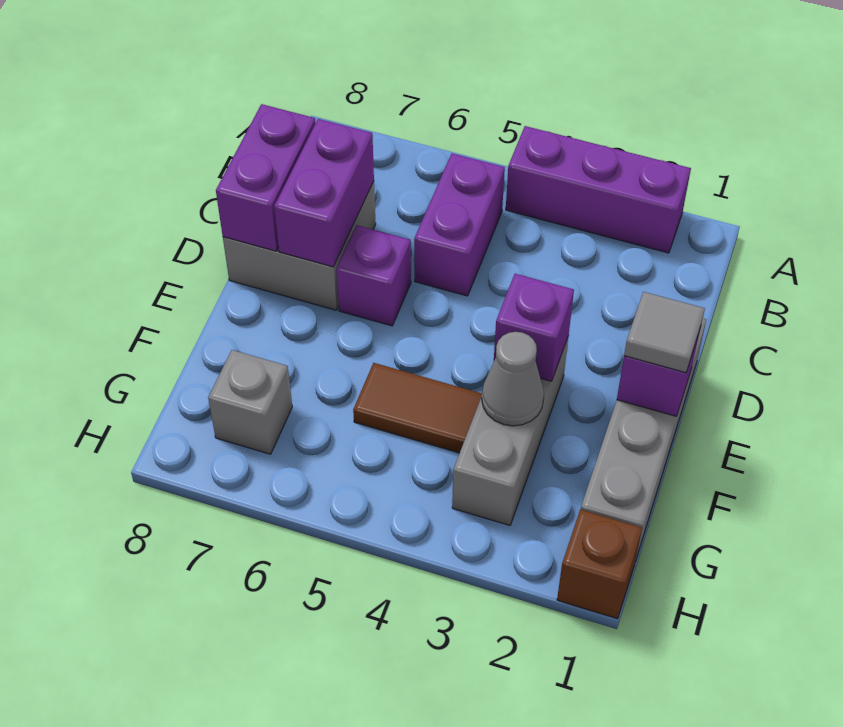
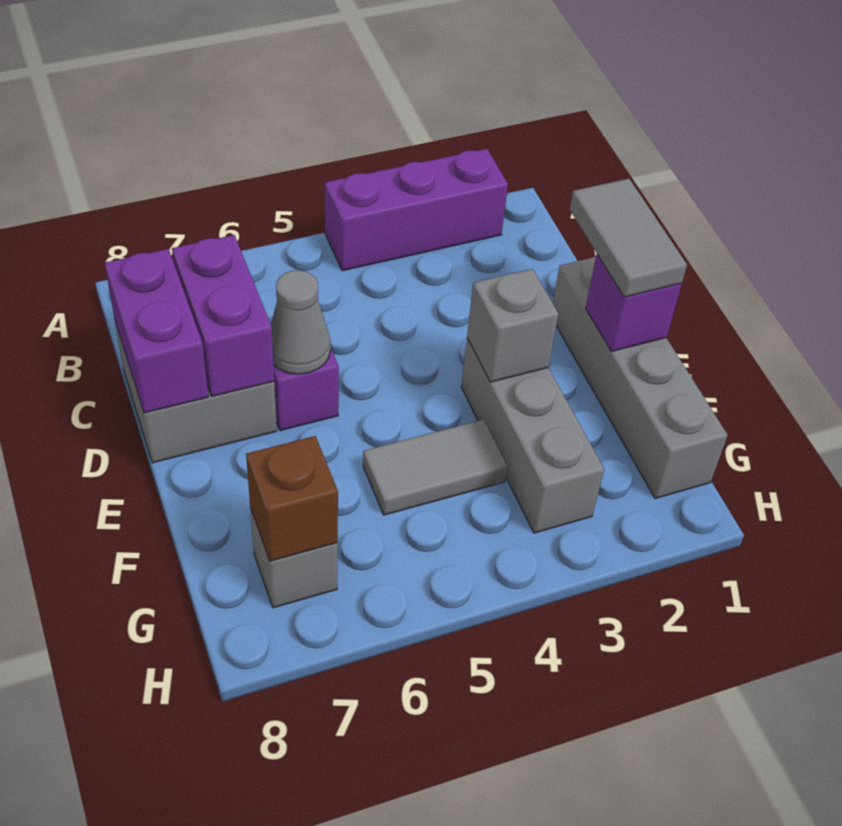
purple 1x2 brick [414,153,505,296] -> none
grey 1x1 tile [624,292,705,373] -> grey 1x2 tile [570,179,687,297]
purple 1x1 brick [494,274,574,381] -> grey 1x1 brick [467,269,558,382]
grey 1x1 cone [482,332,544,426] -> grey 1x1 cone moved to [271,270,331,374]
brown 1x2 tile [353,363,482,453] -> grey 1x2 tile [363,419,507,515]
brown 1x1 brick [557,509,642,619] -> brown 1x1 brick moved to [246,436,338,561]

